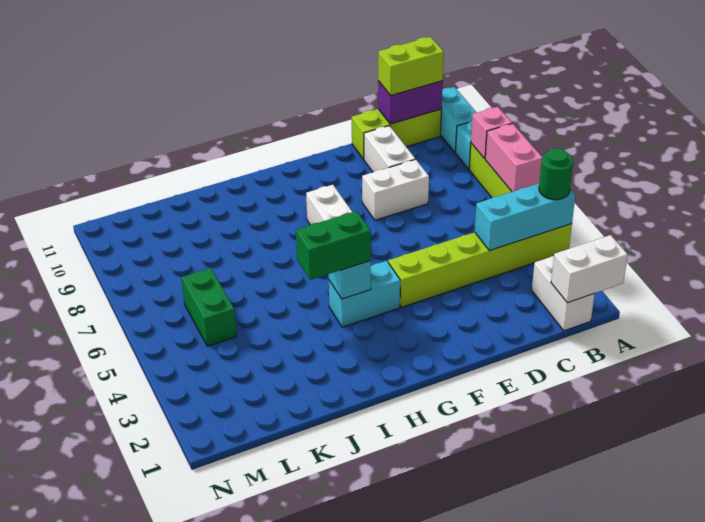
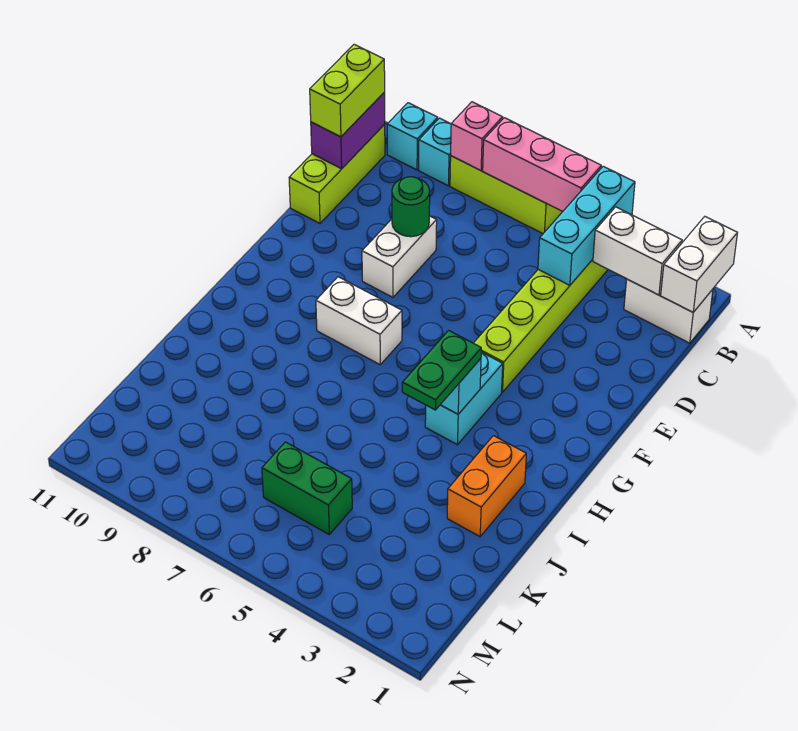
green 1x1 round brick [539,148,573,200] -> green 1x1 round brick moved to [392,177,430,237]
pink 1x2 brick [485,124,542,192] -> pink 1x3 brick [483,118,601,211]
cyan 1x2 brick [440,87,477,152] -> cyan 1x1 brick [387,103,438,170]
white 1x2 brick [364,126,415,172] -> white 1x2 brick moved to [593,207,682,295]
green 1x2 brick [296,211,371,280] -> green 1x2 plate [402,330,481,410]
none -> orange 1x2 brick [447,436,526,537]

